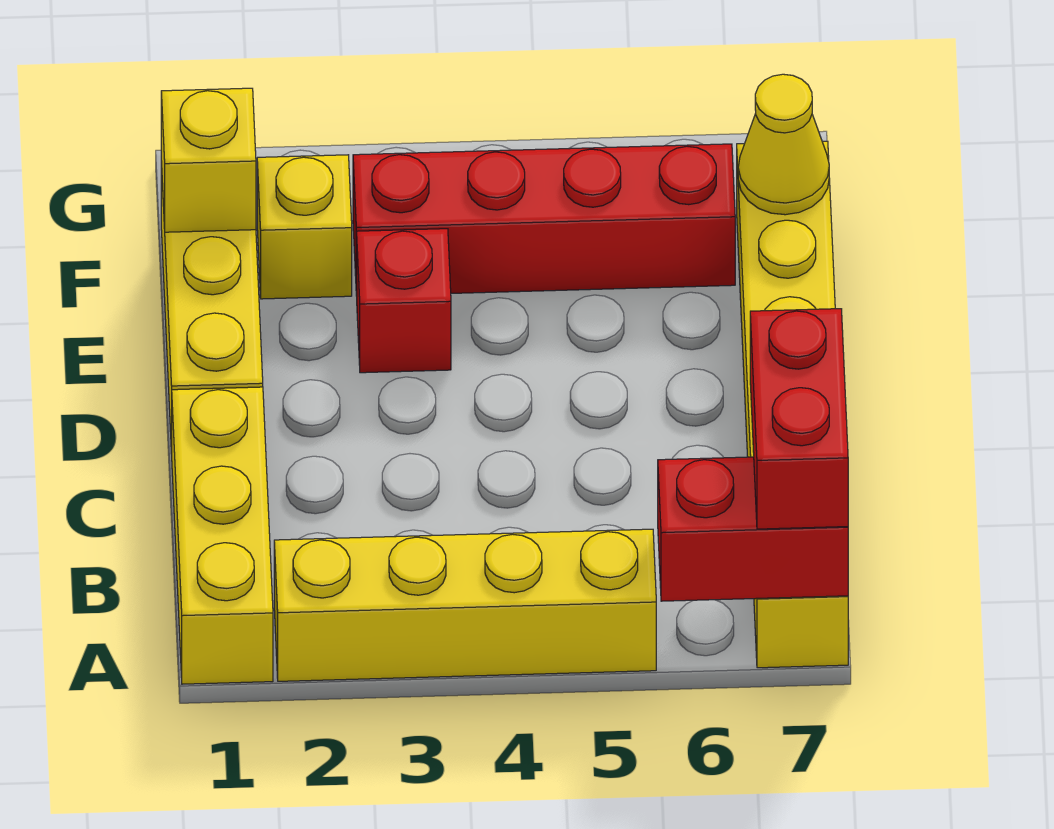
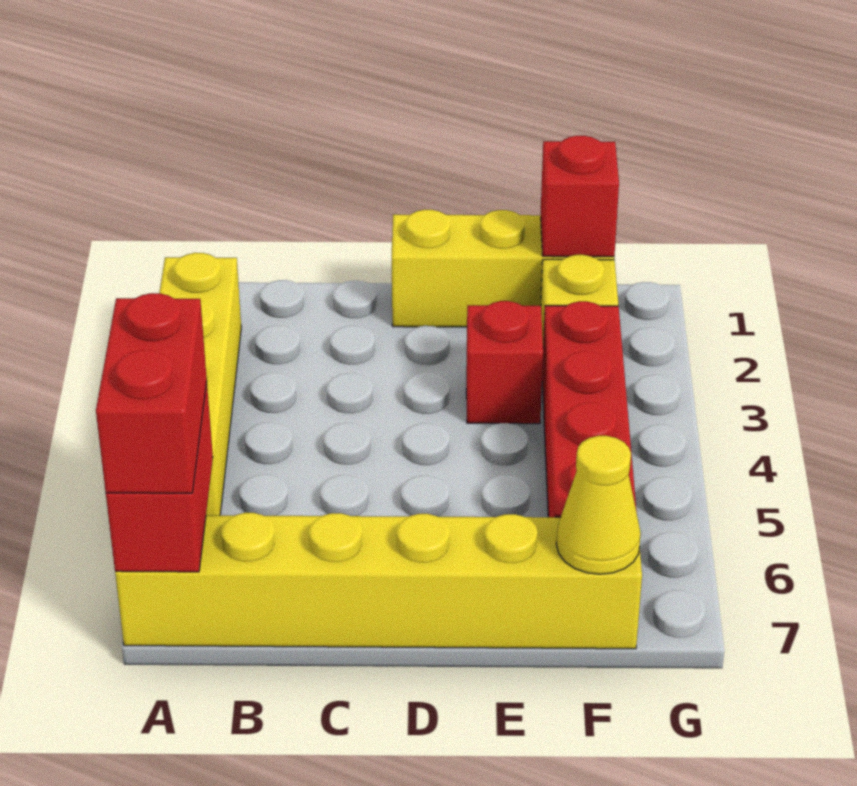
yellow 1x3 brick [172,387,273,684] -> none
red 1x2 brick [750,309,848,529] -> red 1x2 brick turned to [96,293,207,493]
yellow 1x1 brick [161,88,256,232] -> red 1x1 brick [541,136,619,257]

